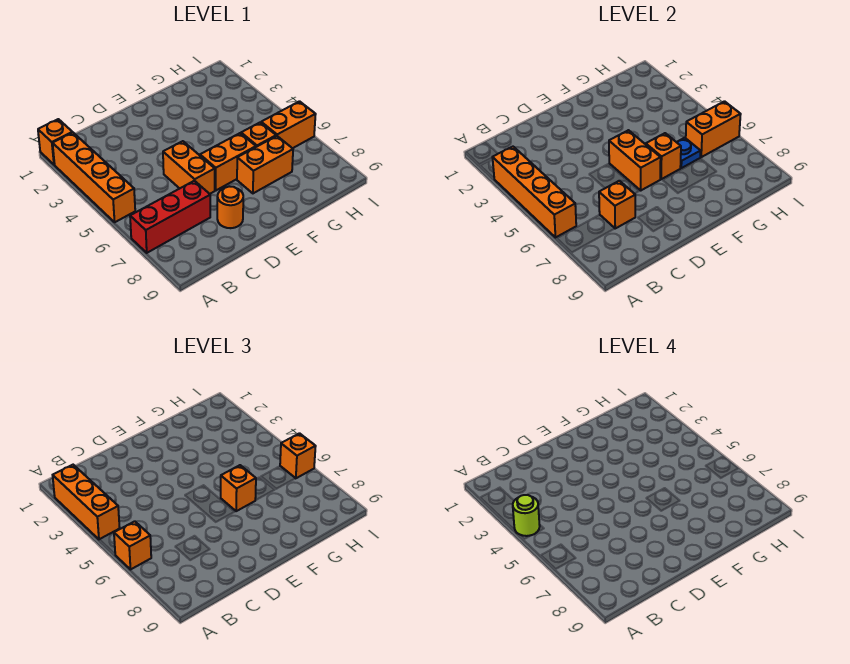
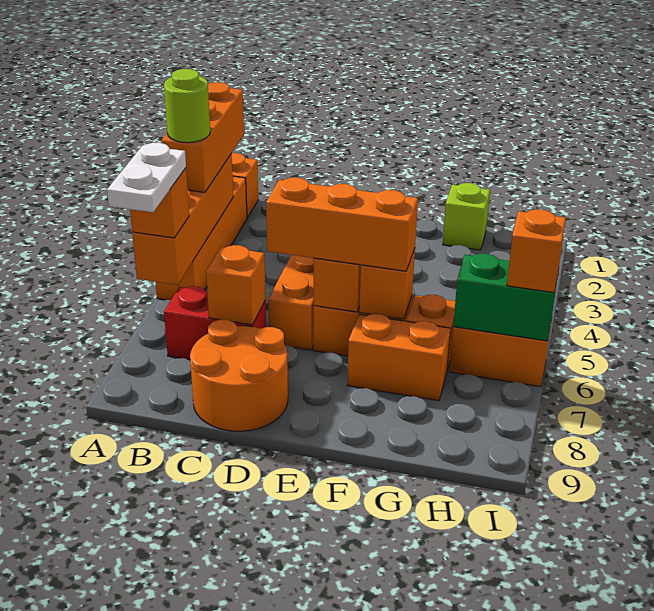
none -> white 1x2 plate [107,143,186,212]
red 1x3 brick [130,181,210,253] -> red 1x2 brick [164,286,266,360]
orange 1x1 round brick [217,186,243,228] -> orange 2x2 round brick [190,320,288,431]
orange 1x1 brick [221,465,256,511] -> orange 1x3 brick [266,178,418,271]
none -> lime 1x1 brick [443,183,490,250]
blue 1x1 plate [677,138,701,168] -> none
orange 1x2 brick [686,101,741,157] -> green 1x2 brick [453,254,558,341]

